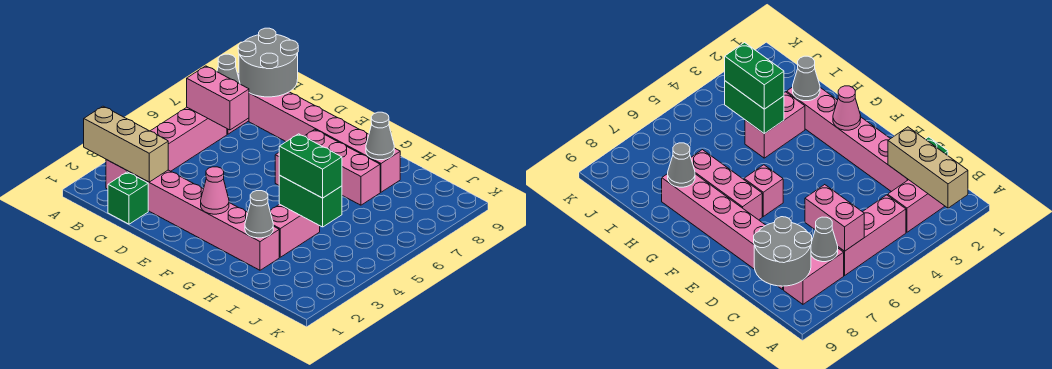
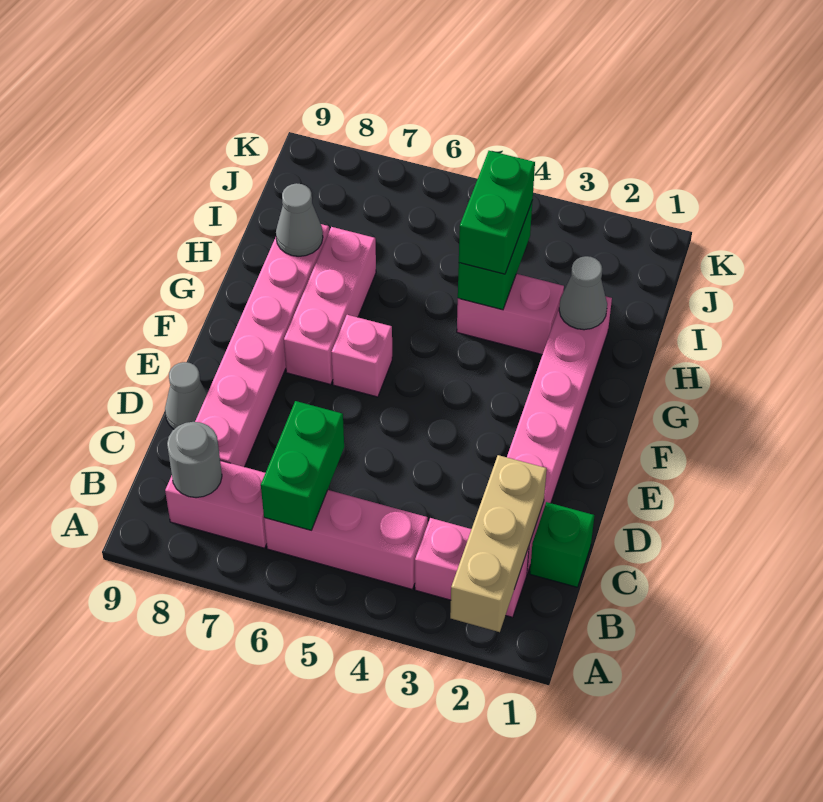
pink 1x2 brick [187,66,249,130] -> green 1x2 brick [261,401,344,530]
grey 1x1 cone [217,54,240,84] -> grey 1x1 cone moved to [165,362,207,429]
grey 2x2 round brick [238,28,298,97] -> grey 1x1 round brick [167,422,222,498]
pink 1x1 cone [201,167,229,214] -> none

